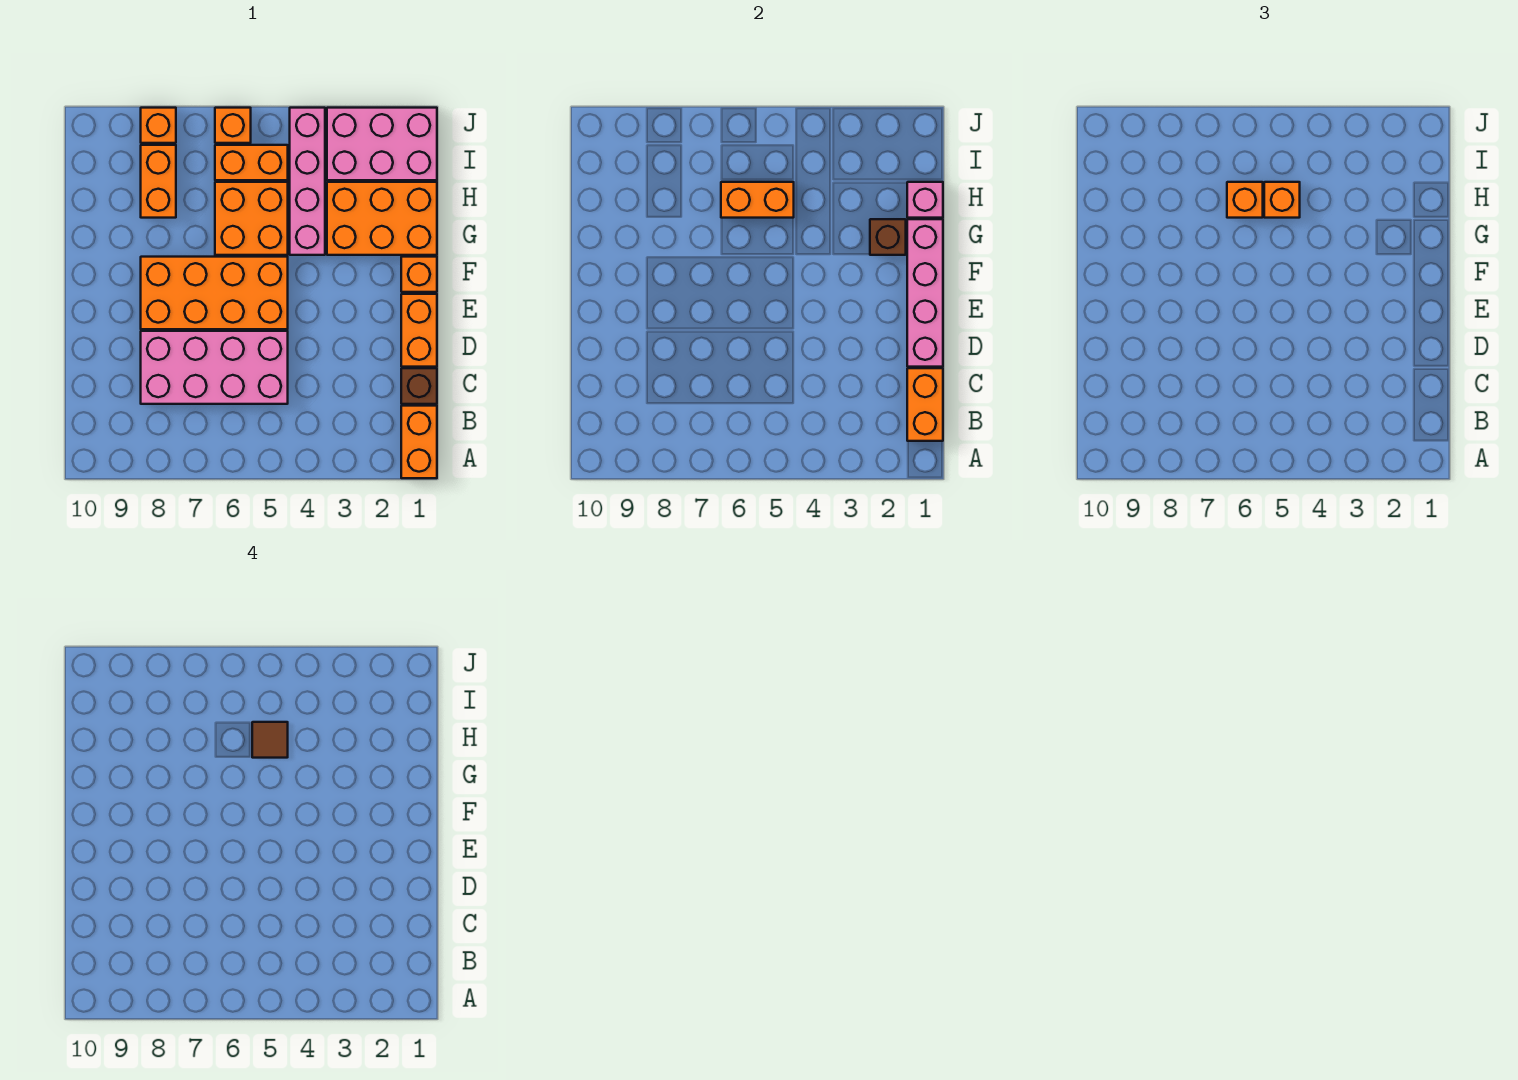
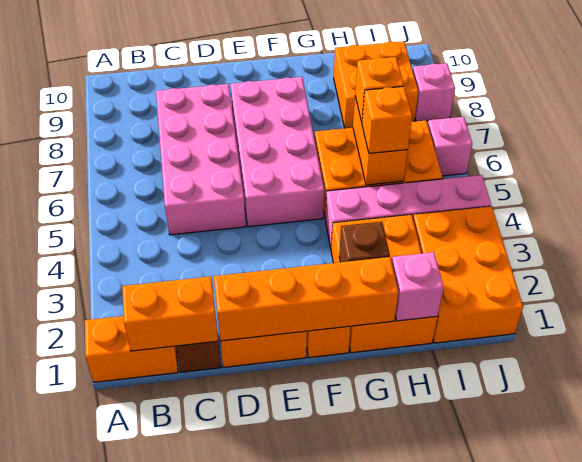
pink 1x4 brick [907,219,943,367] -> orange 1x4 brick [214,257,399,341]
orange 2x4 brick [141,257,288,329] -> pink 2x4 brick [231,77,324,227]
brown 1x1 tile [252,722,288,758] -> none
orange 1x2 brick [141,145,176,218] -> orange 2x2 brick [334,41,418,128]
pink 2x3 brick [327,108,437,180] -> orange 2x3 brick [413,206,523,343]
orange 1x1 brick [215,108,251,143] -> pink 1x1 brick [428,117,472,176]
orange 1x1 brick [141,108,176,143] -> pink 1x1 brick [413,63,455,121]

